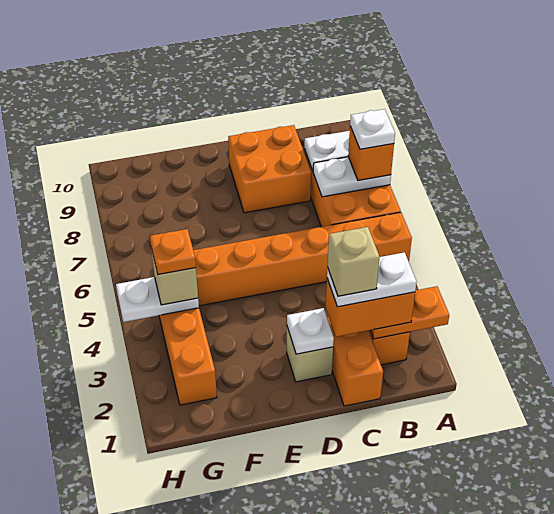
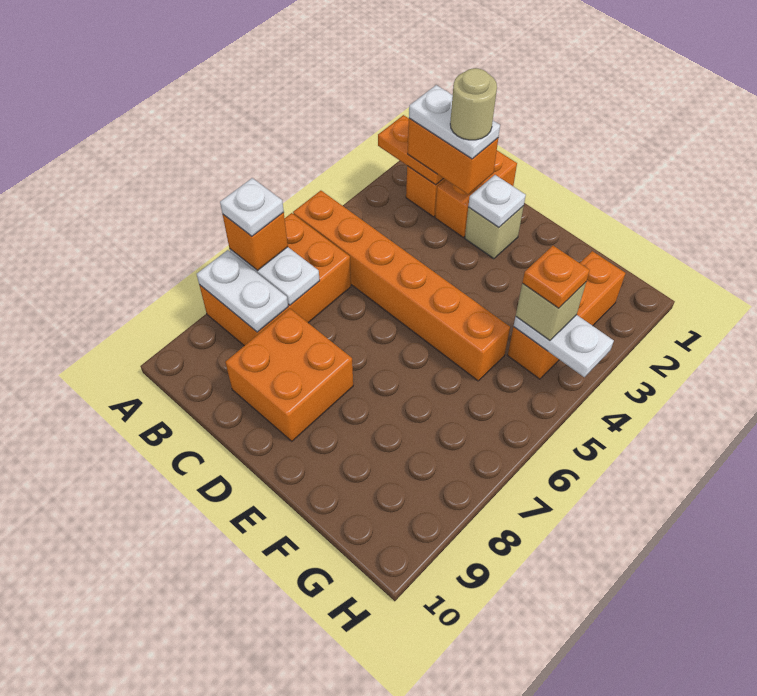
tan 1x1 brick [327,227,380,296] -> tan 1x1 round brick [450,68,497,140]

